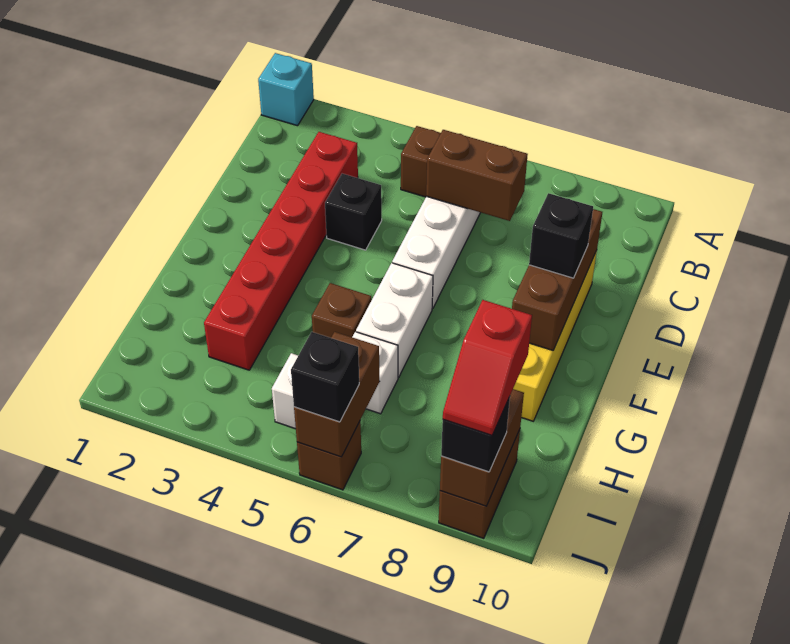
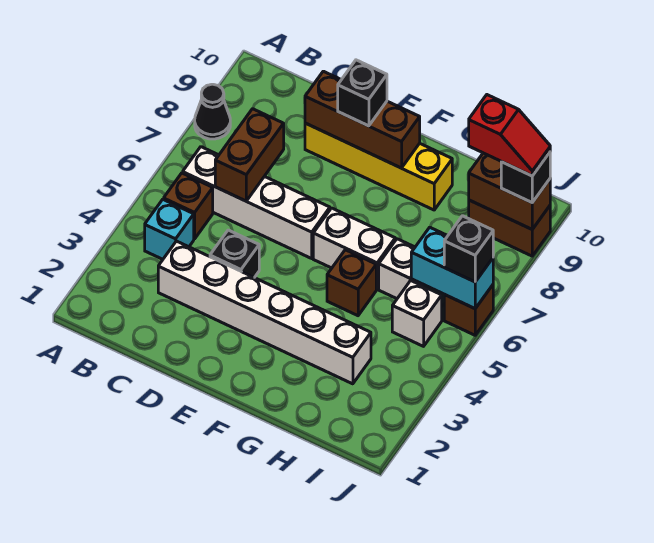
cyan 1x1 brick [258,53,314,126] -> cyan 1x1 brick moved to [145,199,194,259]
none -> black 1x1 cone [195,84,230,139]
red 1x6 brick [204,132,358,370] -> white 1x6 brick [158,241,371,384]
brown 1x2 brick [294,332,379,457] -> cyan 1x2 brick [411,227,493,309]

